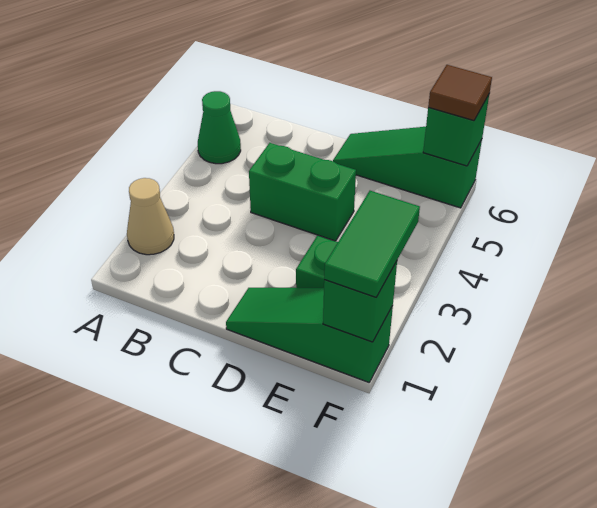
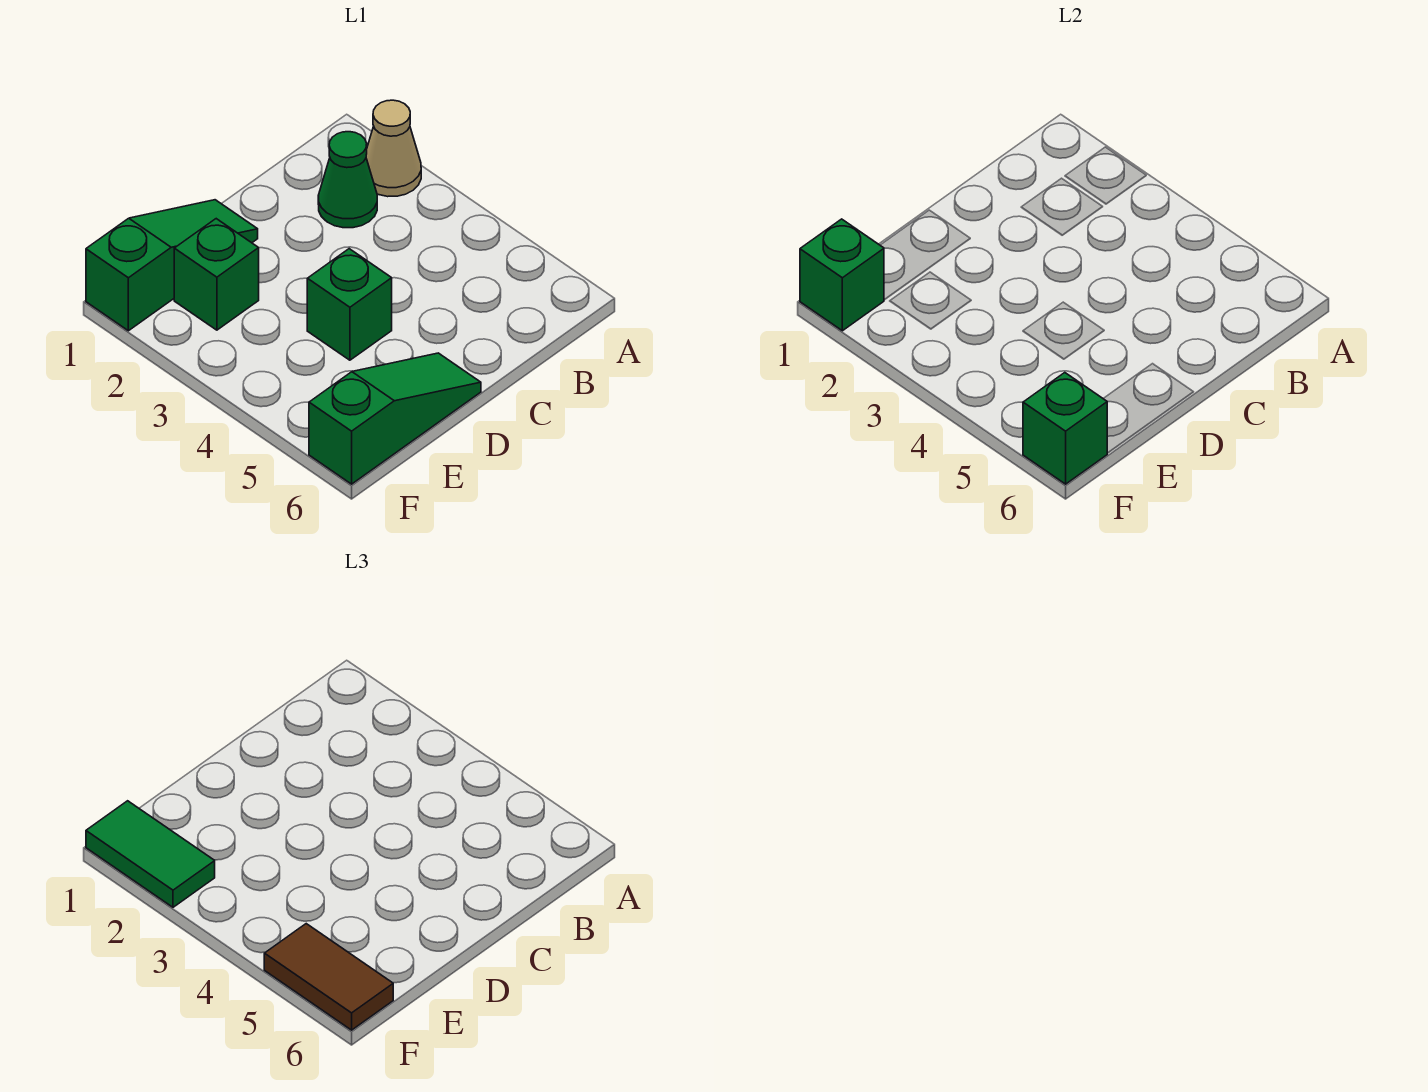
green 1x1 cone [198,91,241,164] -> green 1x1 cone moved to [318,132,377,228]
green 1x2 brick [249,143,356,241] -> green 1x1 brick [307,249,392,360]
brown 1x1 tile [428,65,492,121] -> brown 1x2 tile [264,924,393,1030]

